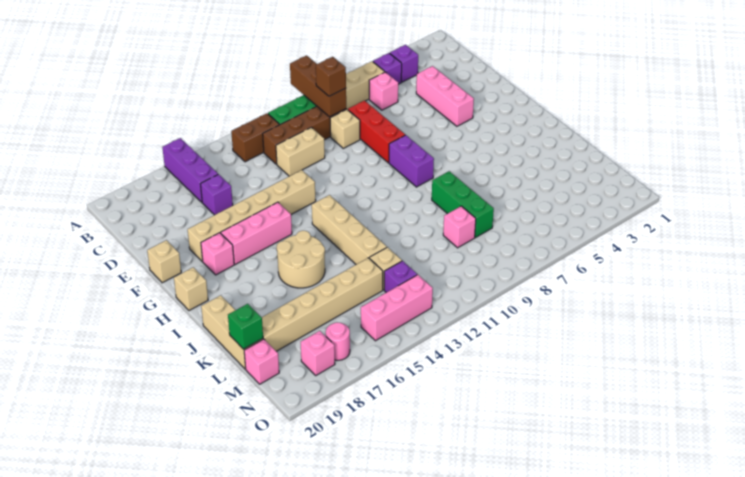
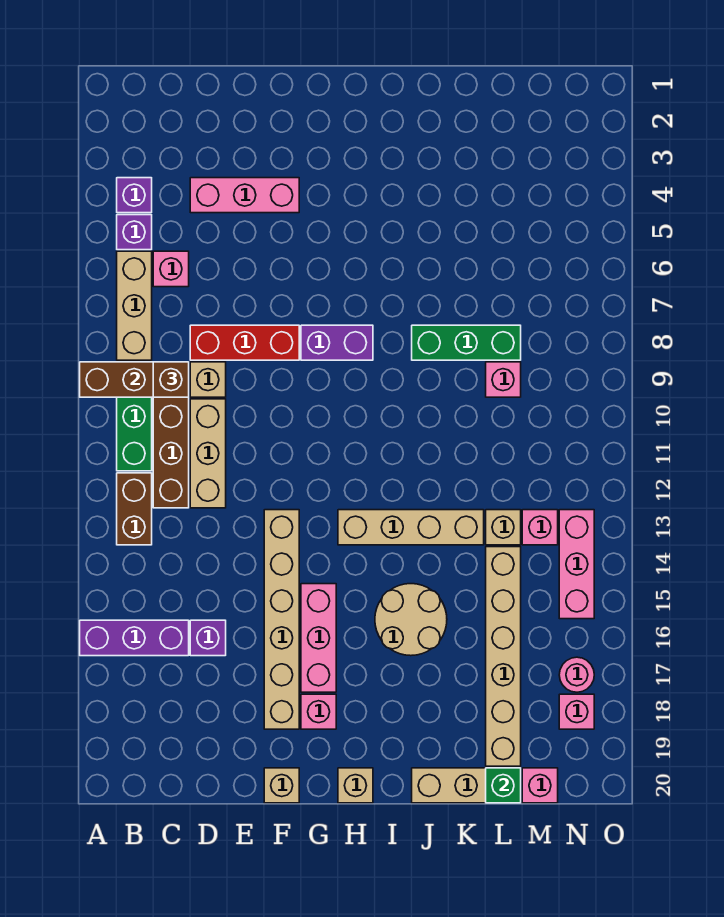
tan 1x2 brick [276,127,325,176] -> tan 1x3 brick [190,399,226,508]
purple 1x1 brick [384,261,417,292] -> pink 1x1 brick [522,510,558,545]

